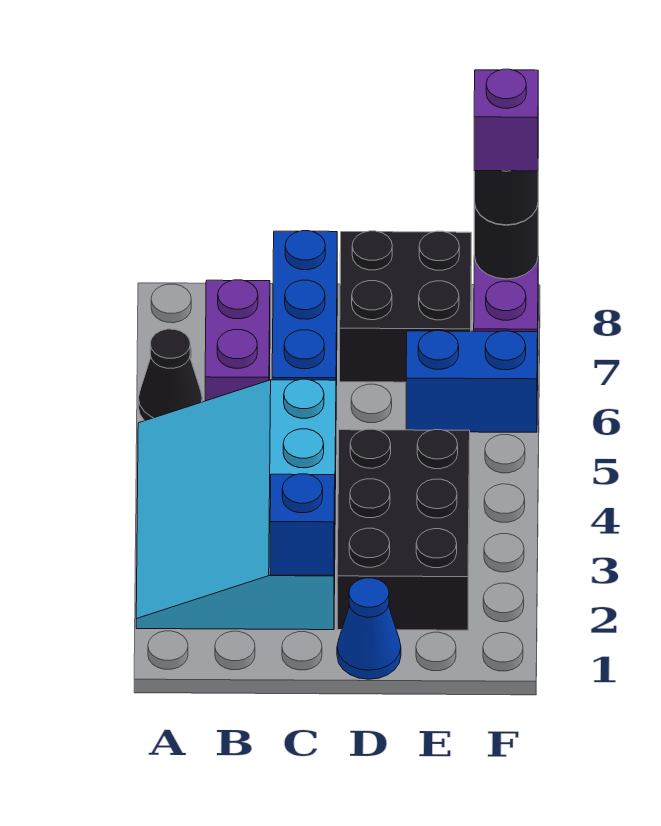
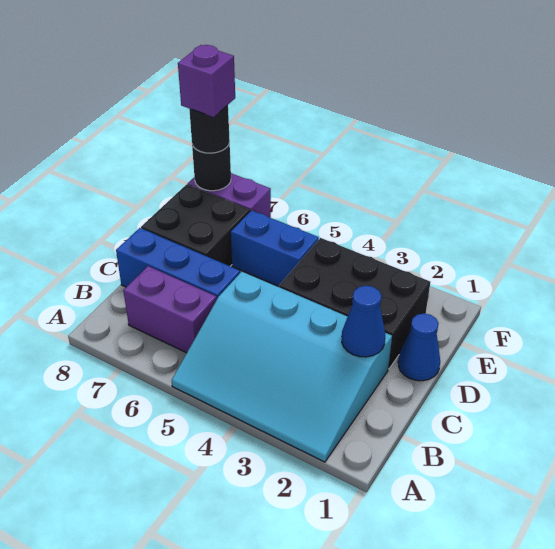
black 1x1 cone [138,329,202,421] -> none
blue 1x1 brick [270,474,335,575] -> blue 1x1 cone [342,286,385,357]
blue 1x2 brick [406,331,538,432] -> blue 1x2 brick turned to [231,210,319,286]

